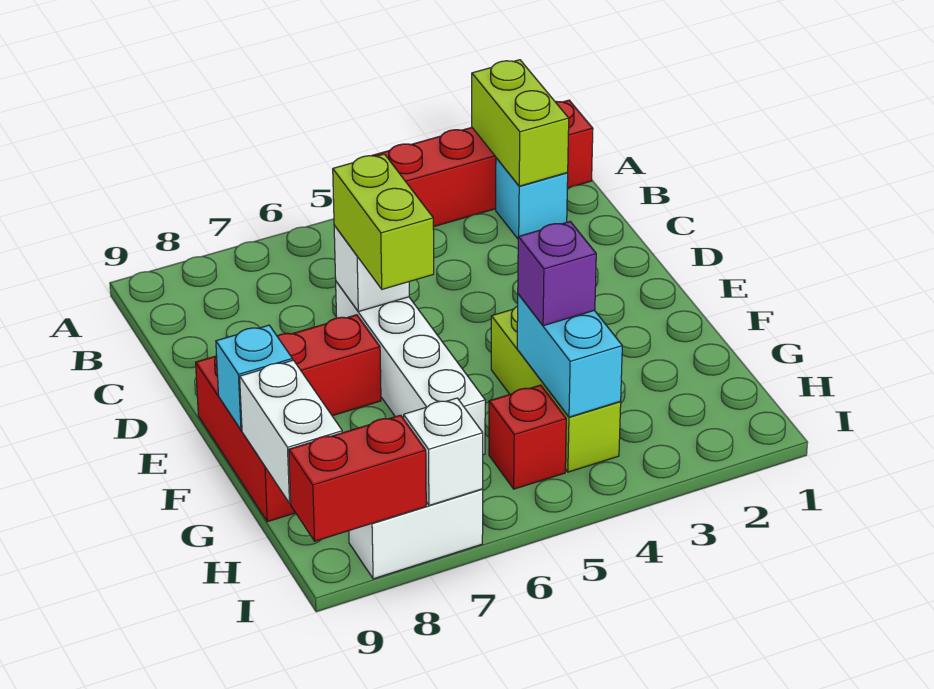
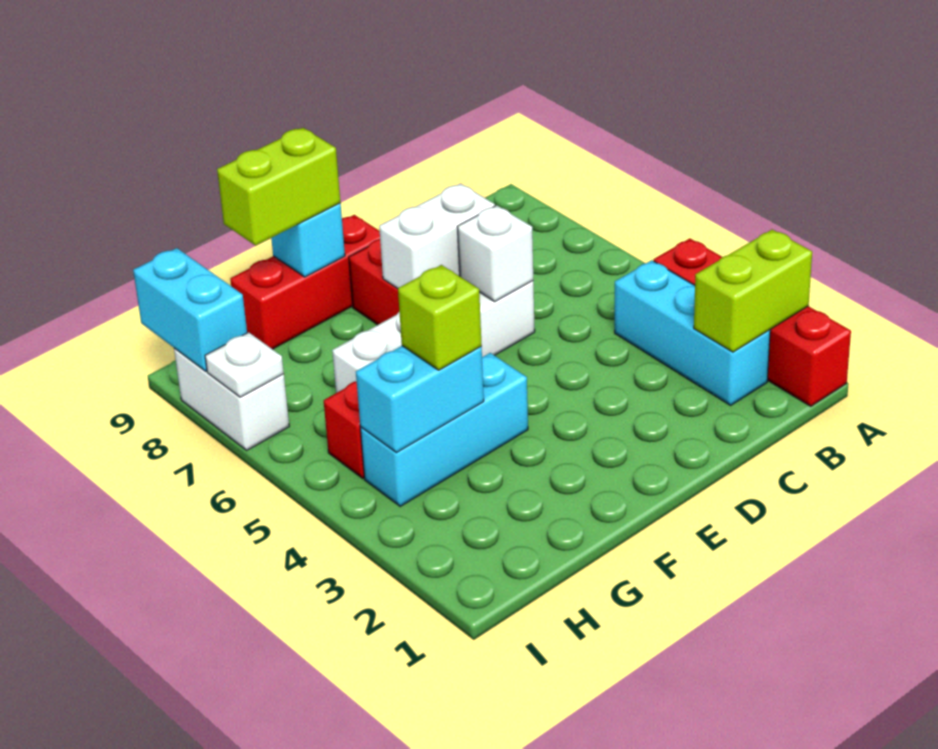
cyan 1x1 brick [496,158,568,239] -> cyan 1x3 brick [615,260,770,405]
lime 1x2 brick [333,154,434,289] -> lime 1x2 brick moved to [217,128,340,245]
lime 1x3 brick [491,306,621,472] -> cyan 1x3 brick [360,353,528,506]
purple 1x1 brick [518,222,596,326] -> lime 1x1 brick [398,265,482,370]
white 1x2 brick [240,360,342,503] -> white 1x2 brick moved to [379,184,495,289]
white 1x1 brick [404,398,483,505] -> white 1x1 plate [205,332,284,397]
red 1x2 brick [289,415,426,541] -> cyan 1x2 brick [133,248,247,371]

